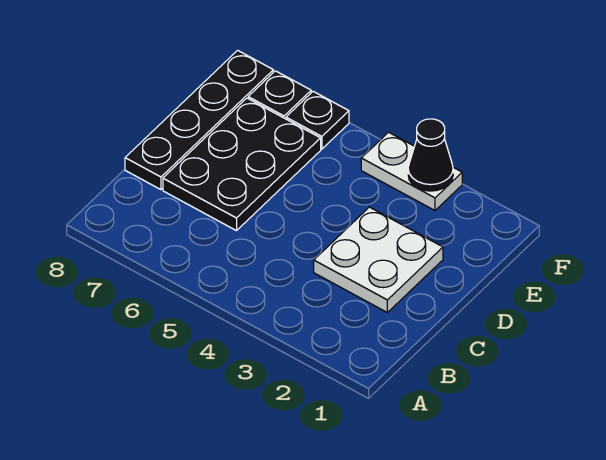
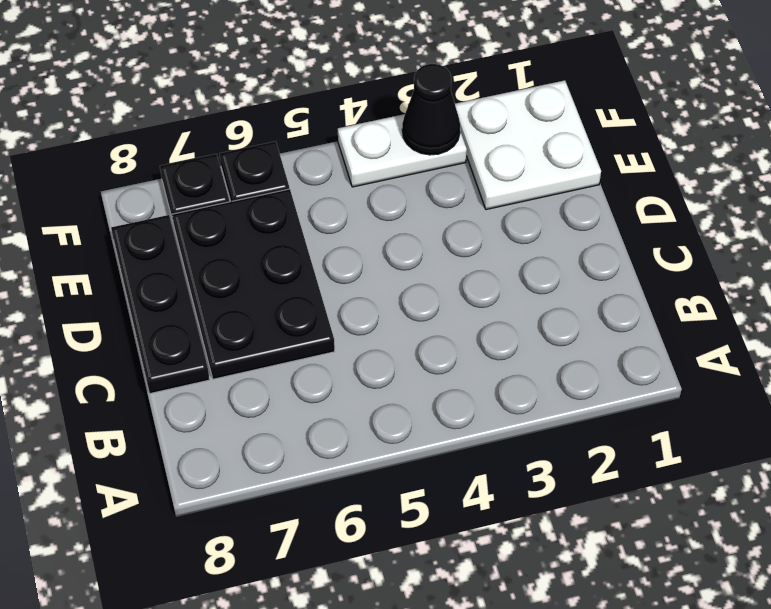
white 2x2 plate [314,207,443,312] -> white 2x2 plate moved to [455,80,601,210]
black 1x4 plate [125,50,273,190] -> black 1x3 plate [111,215,210,394]

